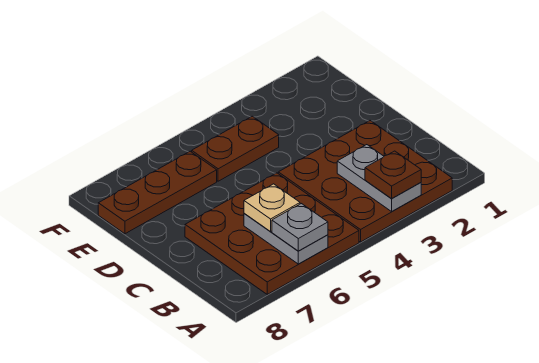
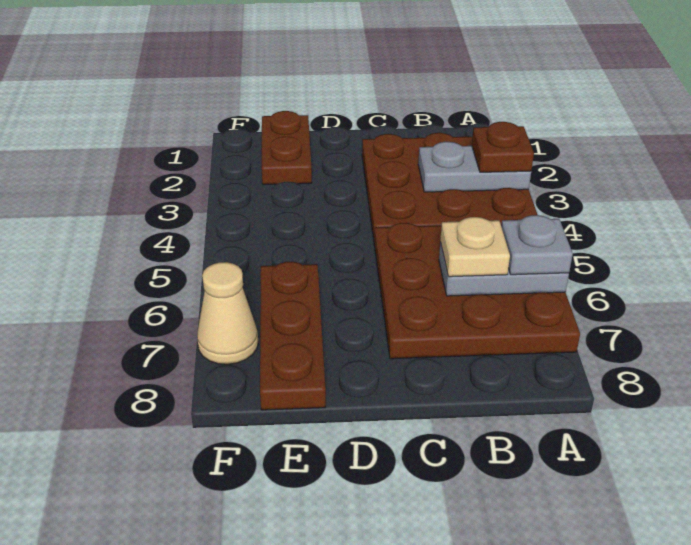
brown 1x2 plate [192,116,279,181] -> brown 1x2 plate moved to [262,111,312,185]
none -> tan 1x1 cone [197,262,258,364]

